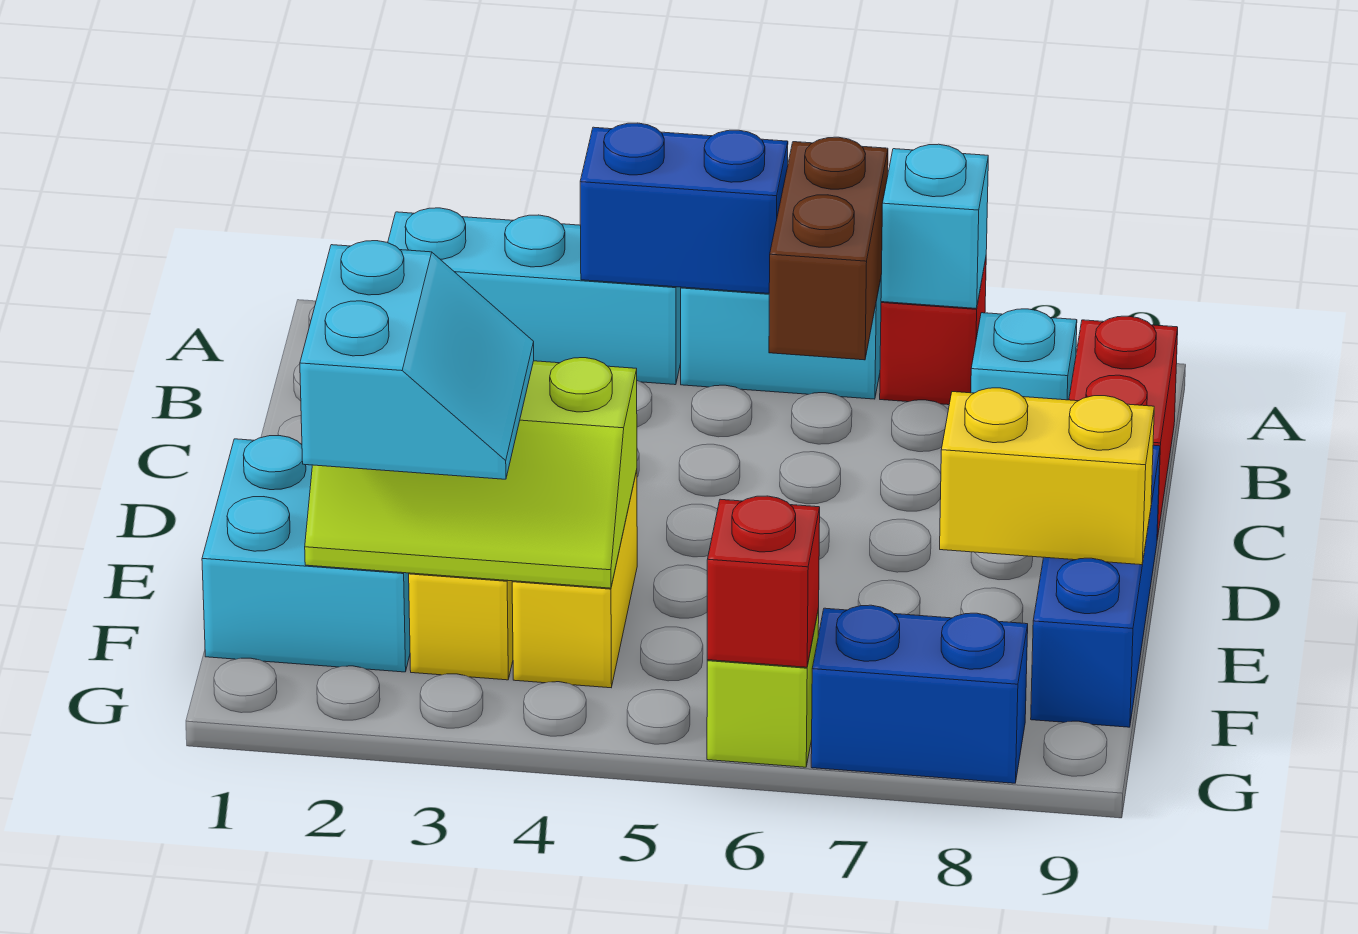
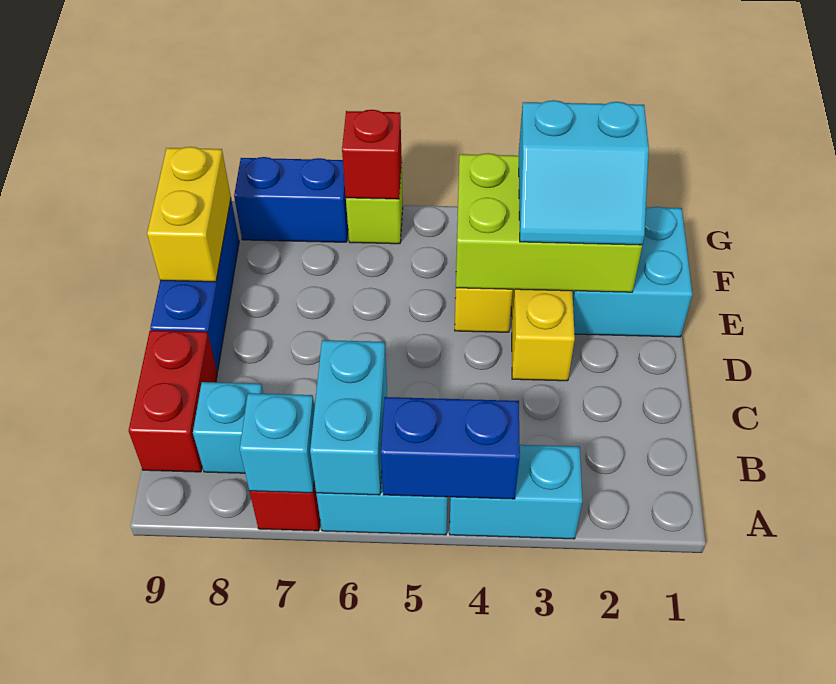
cyan 1x3 brick [388,208,681,385] -> cyan 1x2 brick [450,445,582,539]
brown 1x2 brick [769,137,888,360] -> cyan 1x2 brick [310,340,387,495]
lime 2x3 slope [305,358,637,588] -> lime 2x3 brick [456,153,642,292]
cyan 2x2 slope [300,241,534,479] -> cyan 2x2 slope turned to [519,100,649,245]
yellow 1x2 brick [940,388,1154,565] -> yellow 1x2 brick turned to [147,147,231,282]

